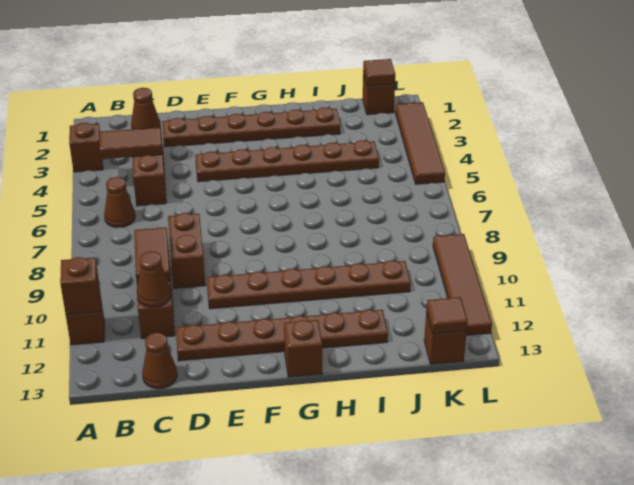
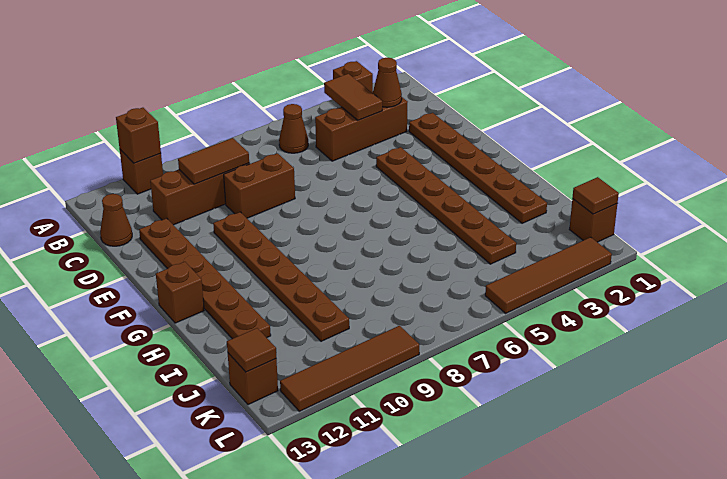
brown 1x1 cone [137,251,171,307] -> none

